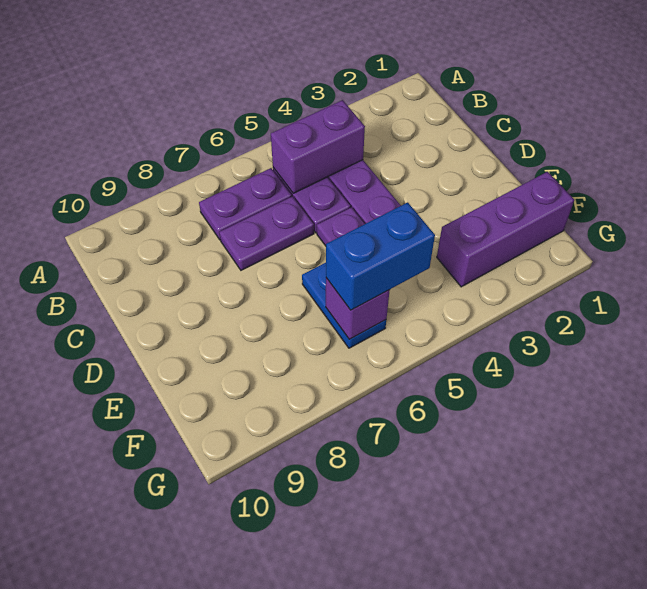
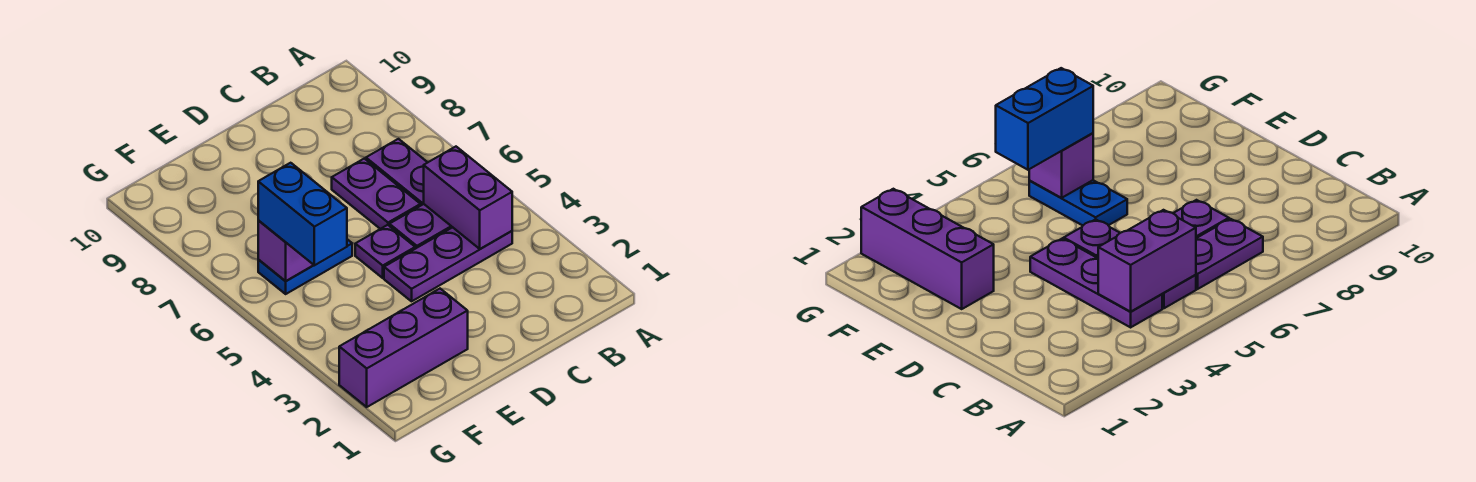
purple 1x3 brick [437,172,574,287] -> purple 1x3 brick turned to [339,289,468,407]

